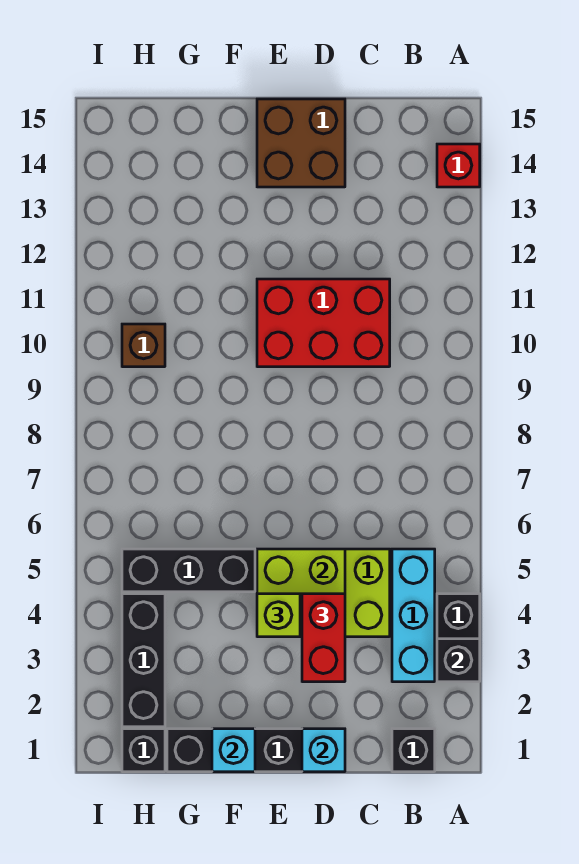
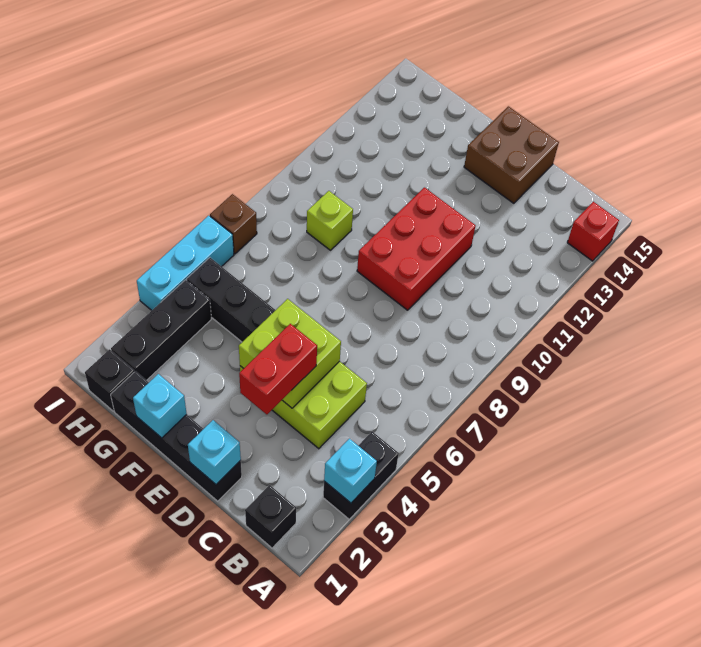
black 1x1 brick [437,639,480,682] -> cyan 1x1 brick [324,439,377,503]
cyan 1x3 brick [392,549,435,682] -> cyan 1x3 brick moved to [137,216,234,310]
red 2x3 brick [257,279,390,367] -> red 2x3 brick turned to [357,188,476,310]
lime 1x1 brick [257,594,300,637] -> lime 1x1 brick moved to [307,191,353,250]
brown 1x1 brick [122,324,165,367] -> brown 1x1 brick moved to [210,194,257,254]

